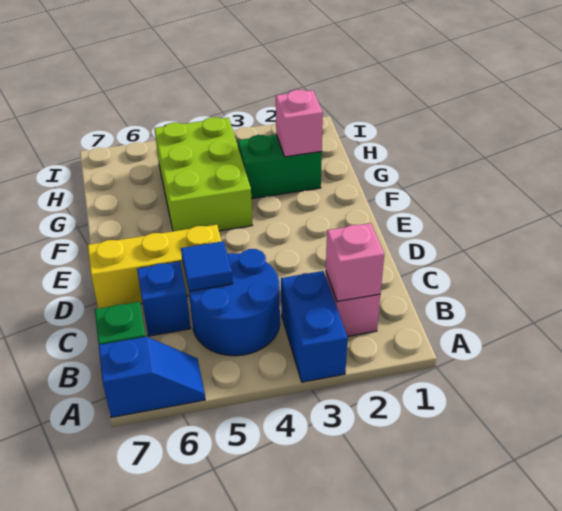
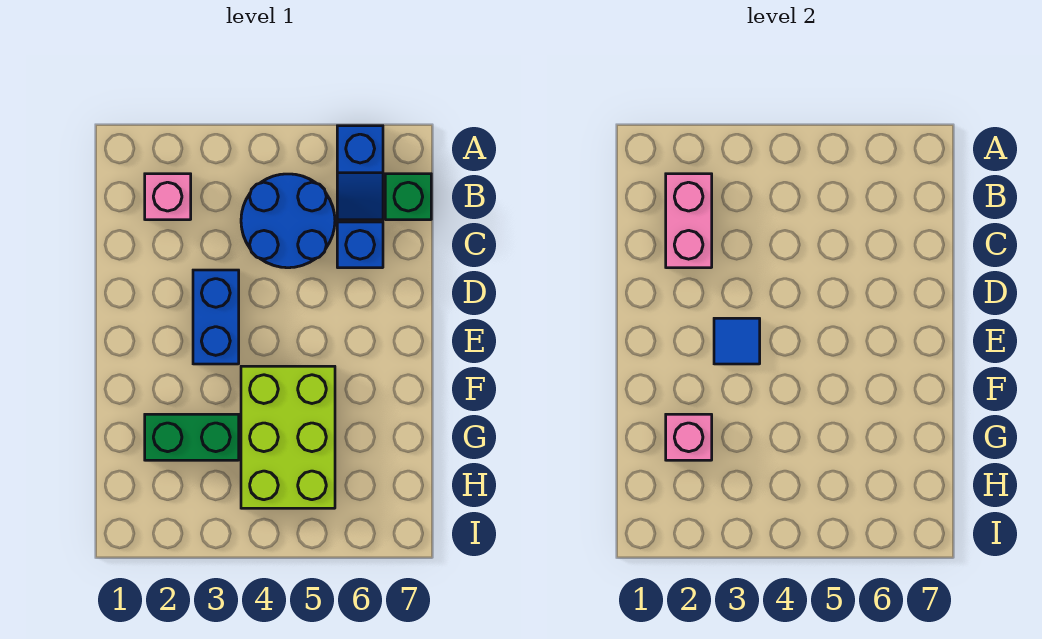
blue 1x2 brick [281,271,348,382] -> blue 1x2 brick moved to [193,270,239,364]
blue 1x2 slope [99,337,205,417] -> blue 1x2 slope turned to [337,126,383,220]
pink 1x1 brick [326,223,384,302] -> pink 1x2 brick [666,174,712,268]
blue 1x1 tile [181,241,233,291] -> blue 1x1 tile moved to [714,318,760,364]
yellow 1x3 brick [88,225,222,308] -> none

